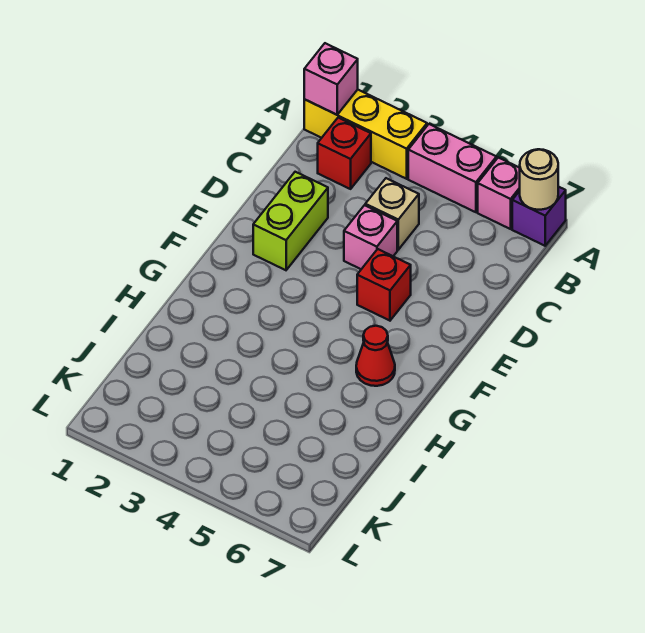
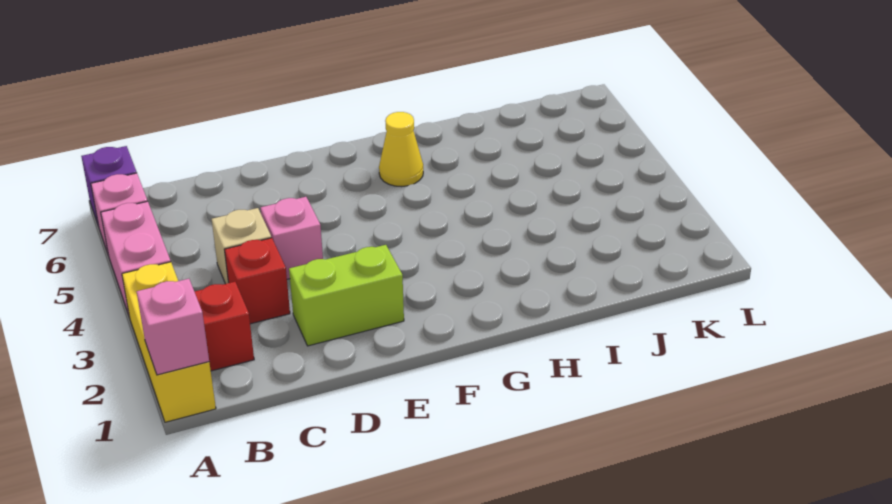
tan 1x1 round brick [520,149,558,210] -> none
red 1x1 brick [357,249,411,321] -> red 1x1 brick moved to [224,238,290,324]
red 1x1 cone [356,326,395,386] -> yellow 1x1 cone [379,112,423,187]

